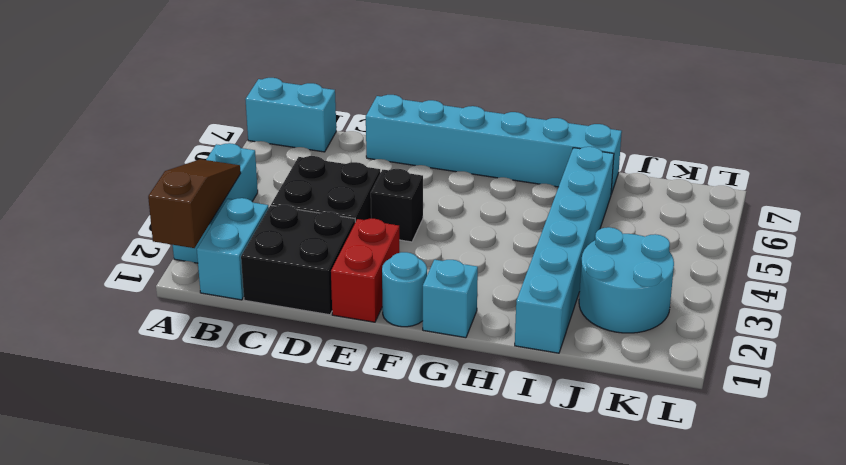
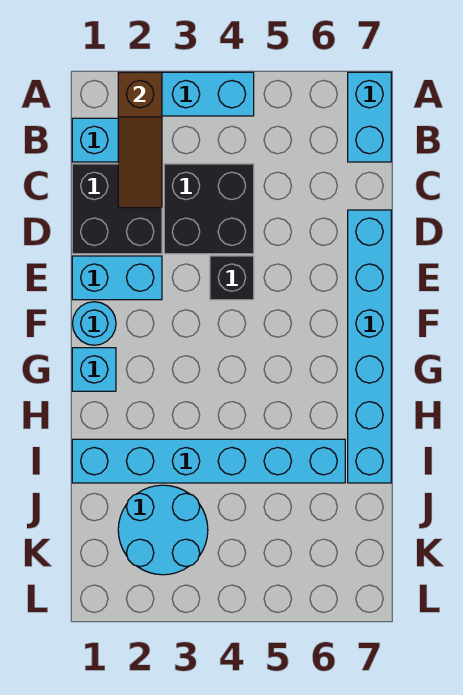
brown 1x3 slope [148,159,241,248] -> brown 1x3 slope turned to [118,72,162,208]
red 1x2 brick [331,219,400,322] -> cyan 1x2 brick [72,256,162,300]

